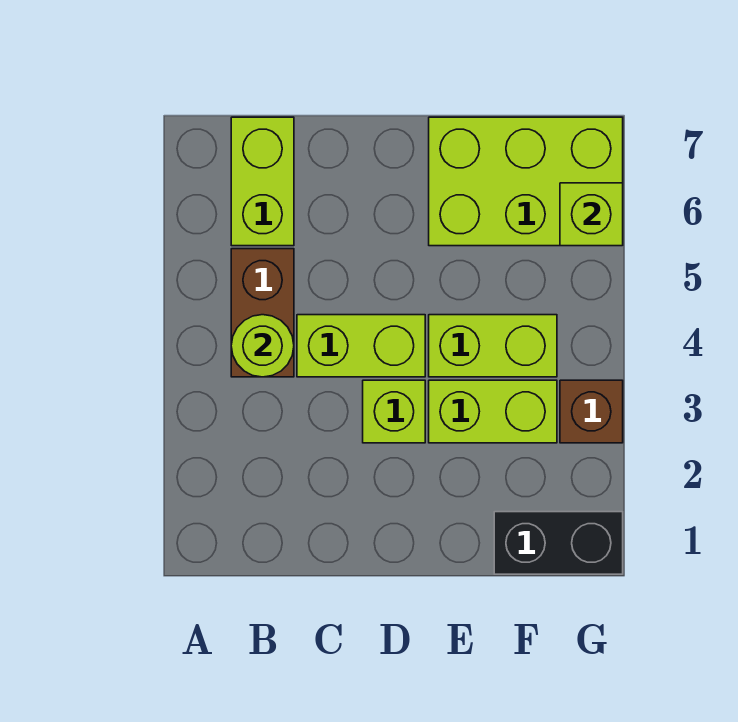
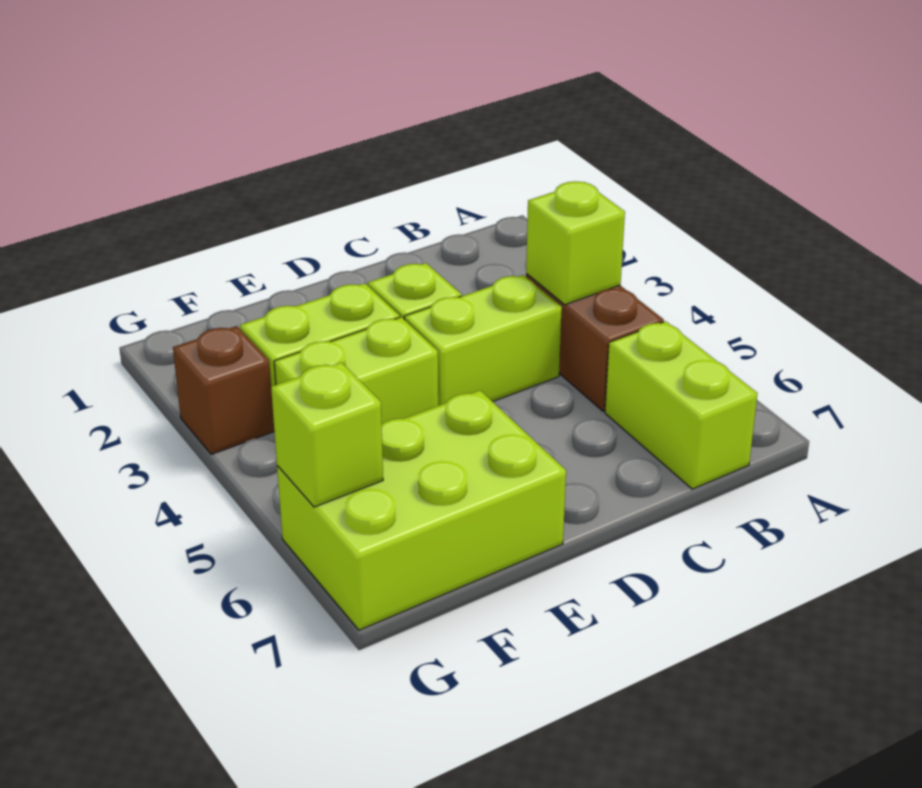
lime 1x1 round brick [231,315,294,377] -> lime 1x1 brick [526,181,625,305]
black 1x2 brick [494,512,623,574] -> none

